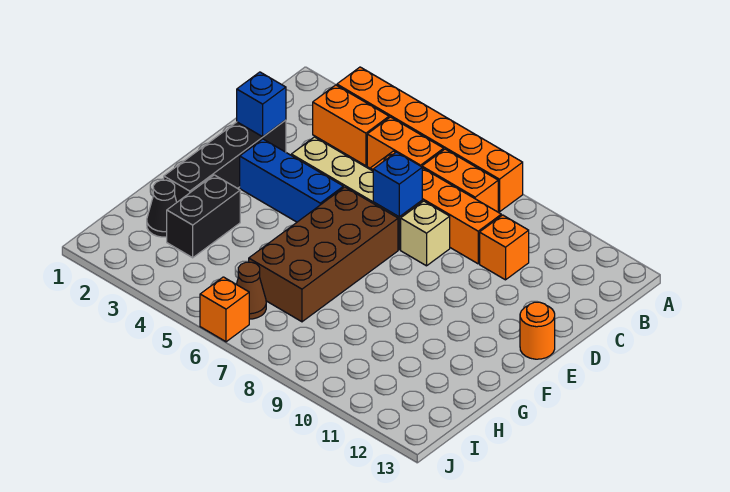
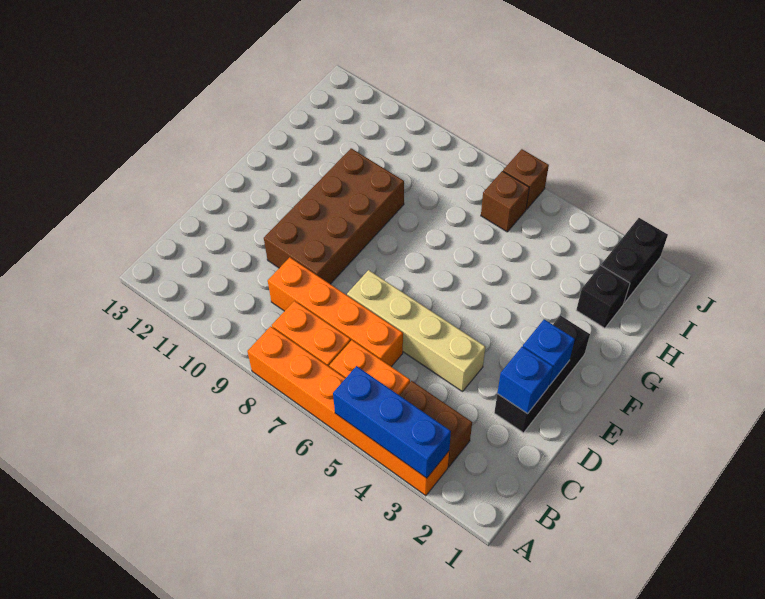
orange 1x2 brick [313,85,389,166] -> brown 1x2 brick [399,381,472,467]
orange 1x1 brick [480,215,529,280] -> none
black 1x4 brick [164,120,286,202] -> black 1x3 brick [494,315,590,433]
blue 1x1 brick [373,152,422,217] -> blue 1x1 brick moved to [523,319,575,386]
tan 1x1 brick [401,201,450,266] -> none
blue 1x3 brick [240,139,343,222] -> blue 1x3 brick moved to [333,366,451,478]
brown 2x4 brick [249,187,398,322] -> brown 2x4 brick moved to [264,148,404,284]
orange 1x1 round brick [520,302,555,359] -> none
black 1x2 brick [167,175,240,258] -> black 1x2 brick moved to [601,218,668,303]
black 1x1 cone [147,180,177,237] -> black 1x1 brick [576,265,630,328]
brown 1x1 cone [236,262,266,319] -> brown 1x1 brick [481,171,529,232]
orange 1x1 brick [200,277,249,342] -> brown 1x1 brick [503,149,549,209]

